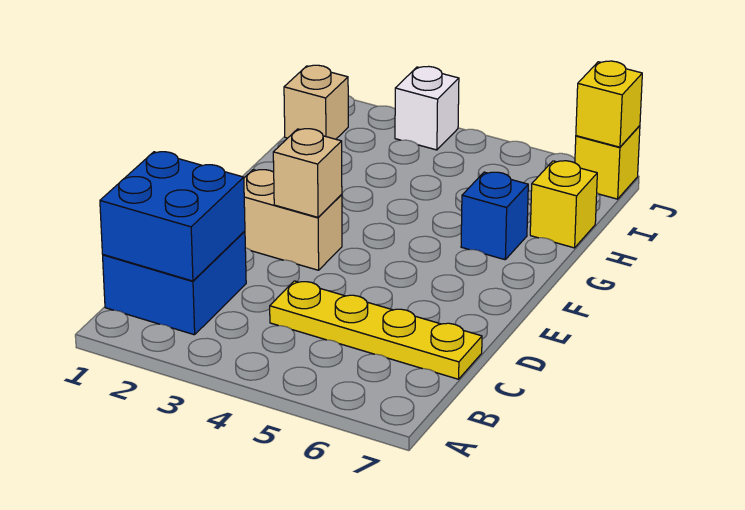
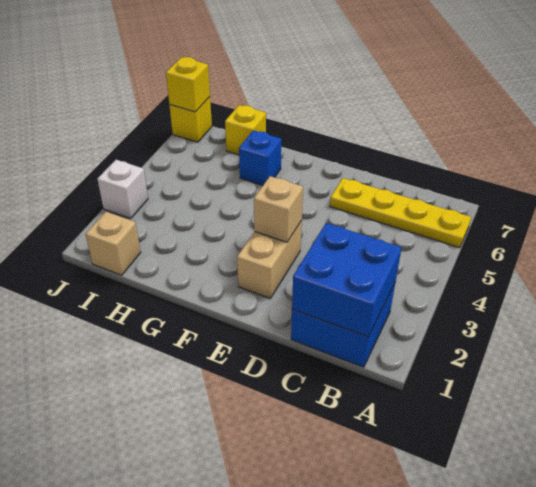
yellow 1x4 plate [270,281,482,379] -> yellow 1x4 plate turned to [330,178,471,248]

